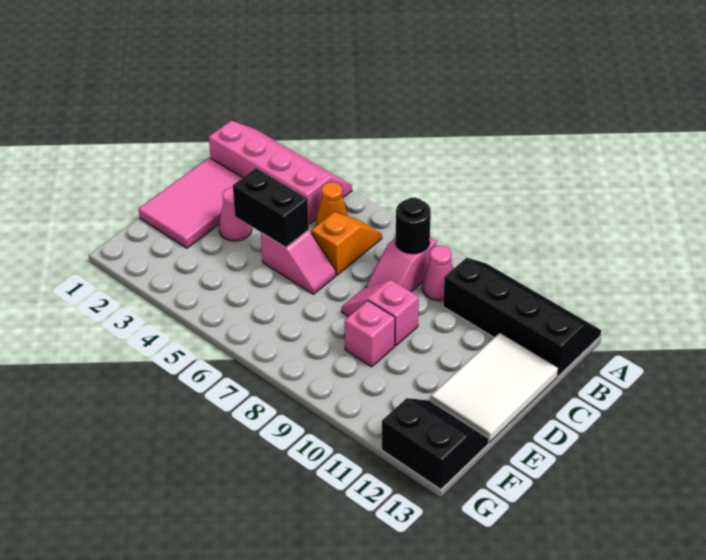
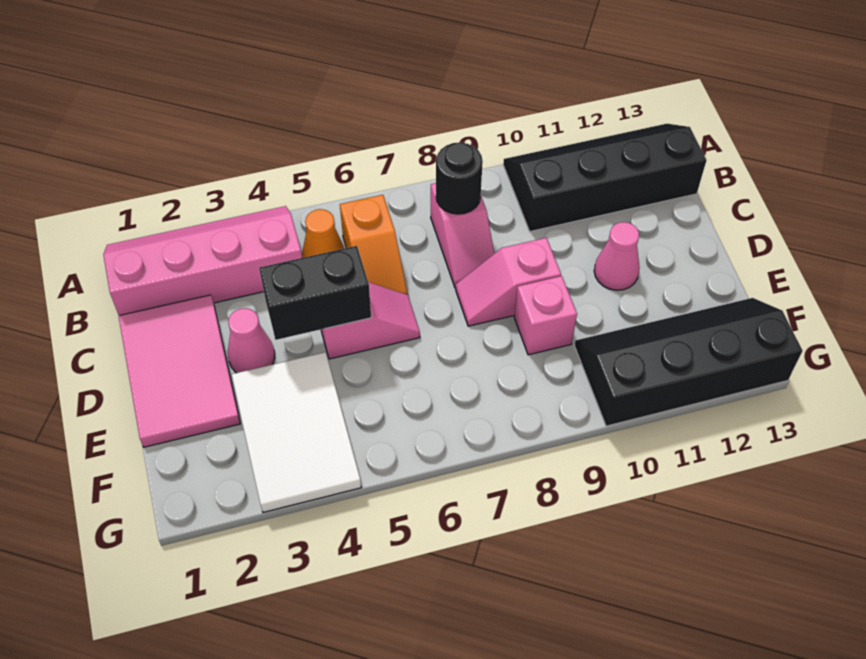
orange 1x2 slope [311,212,382,275] -> orange 1x2 slope turned to [340,195,408,295]
pink 1x1 cone [422,246,453,301] -> pink 1x1 cone moved to [594,222,640,290]
white 2x3 tile [431,333,558,442] -> white 2x3 tile moved to [232,352,361,512]
black 2x2 slope [382,398,489,489] -> black 2x4 slope [574,298,803,426]

